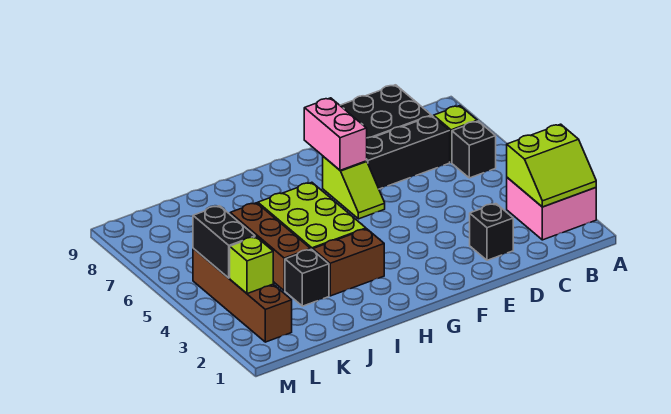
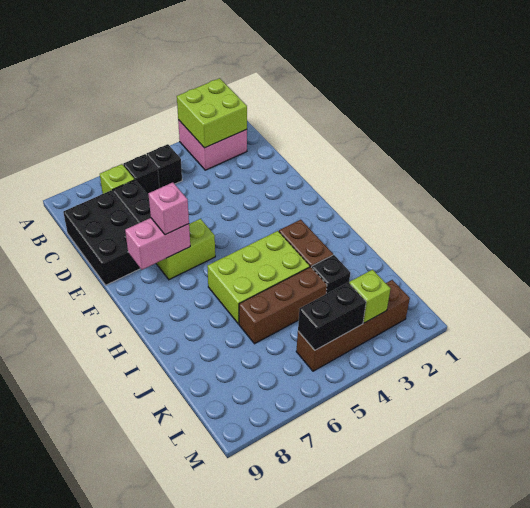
lime 2x2 slope [507,124,596,207] -> lime 2x2 brick [177,78,247,148]
black 1x1 brick [470,204,513,260] -> black 1x1 brick moved to [147,144,182,188]
lime 1x2 slope [323,156,385,219] -> lime 1x2 brick [156,219,215,280]
none -> pink 1x1 brick [148,182,189,235]

